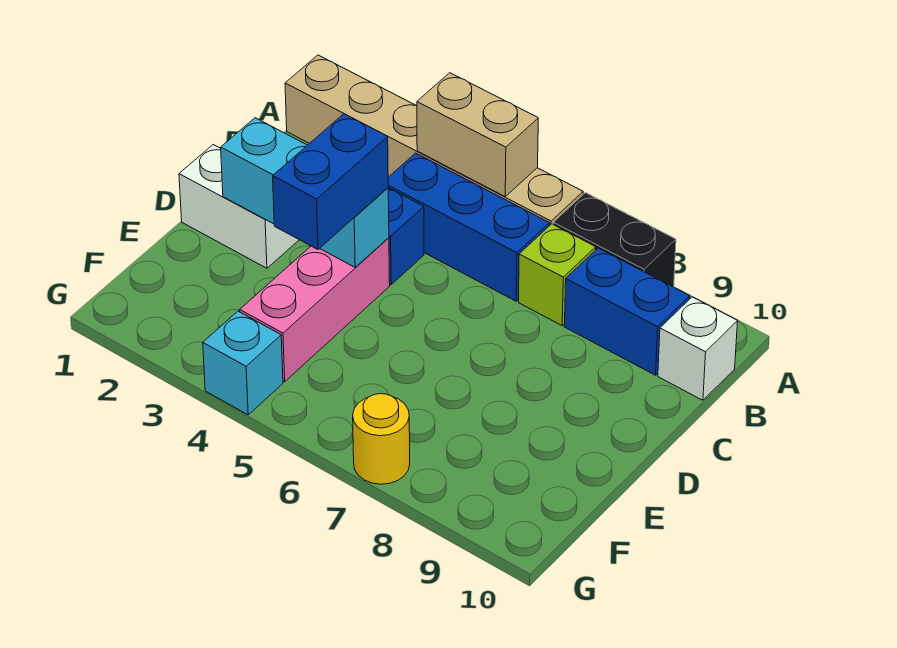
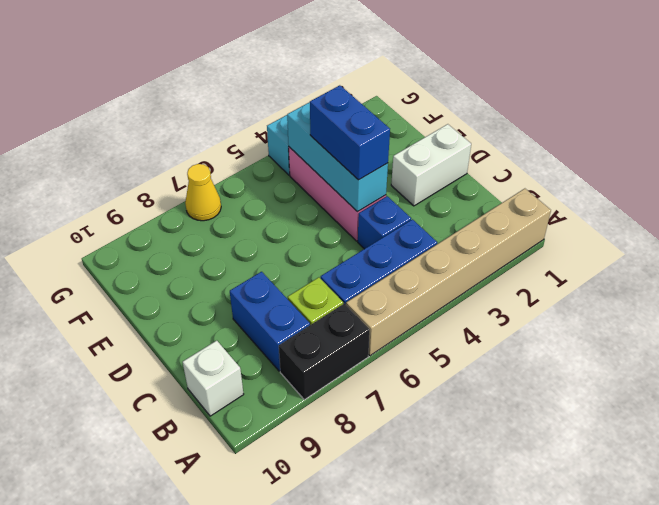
tan 1x2 brick [417,73,538,196] -> none
blue 1x2 brick [564,248,690,375] -> blue 1x2 brick turned to [230,272,310,371]
cyan 1x3 brick [221,118,389,267] -> cyan 1x3 brick turned to [287,102,388,212]
yellow 1x1 round brick [353,394,410,484] -> yellow 1x1 cone [185,164,221,221]

